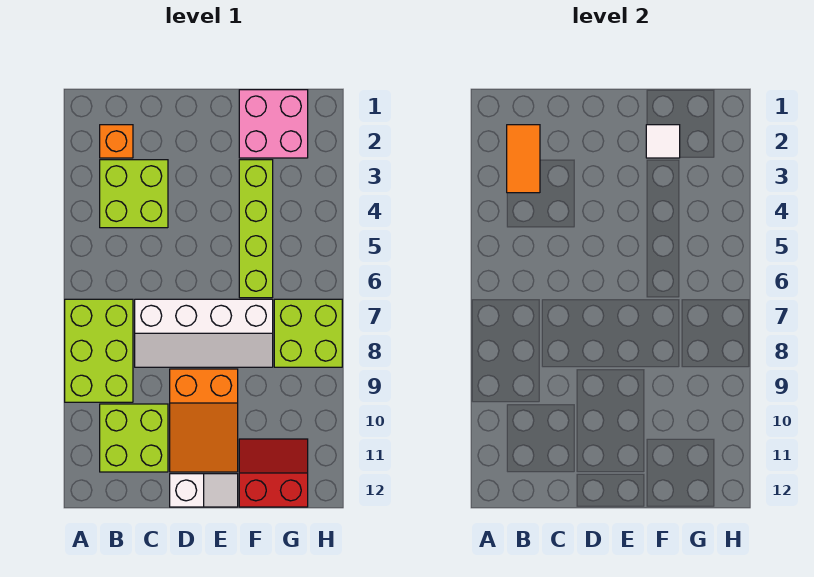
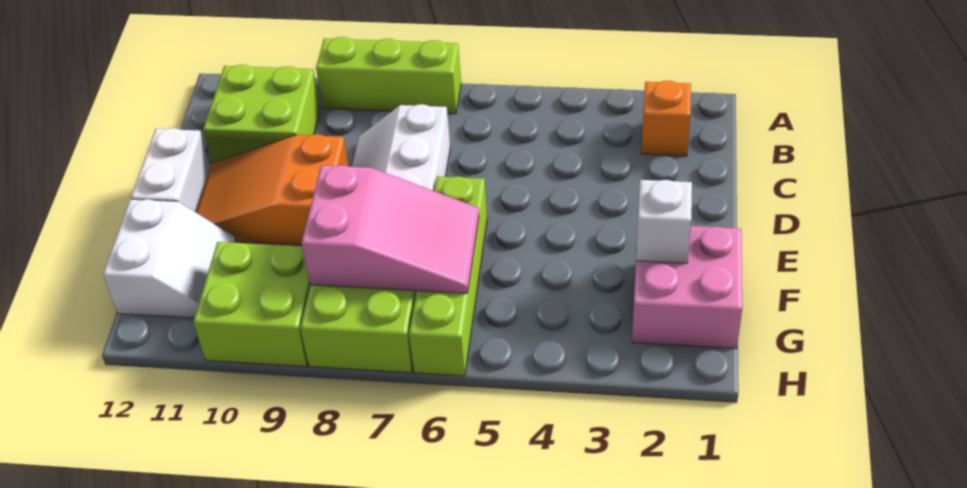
lime 2x3 brick [65,299,133,402] -> lime 1x3 brick [316,37,461,114]
orange 1x2 tile [507,125,540,193] -> none
lime 2x2 brick [100,160,168,228] -> lime 2x2 brick moved to [193,242,310,367]
white 1x2 slope [170,474,238,507] -> white 1x2 brick [131,128,210,212]
white 1x1 tile [646,125,680,158] -> white 1x1 brick [636,180,692,263]
lime 1x4 brick [239,160,273,298] -> lime 1x4 brick turned to [409,176,487,376]
none -> pink 2x3 slope [302,165,479,293]
red 2x2 slope [239,439,308,507] -> white 2x2 slope [103,199,236,318]

